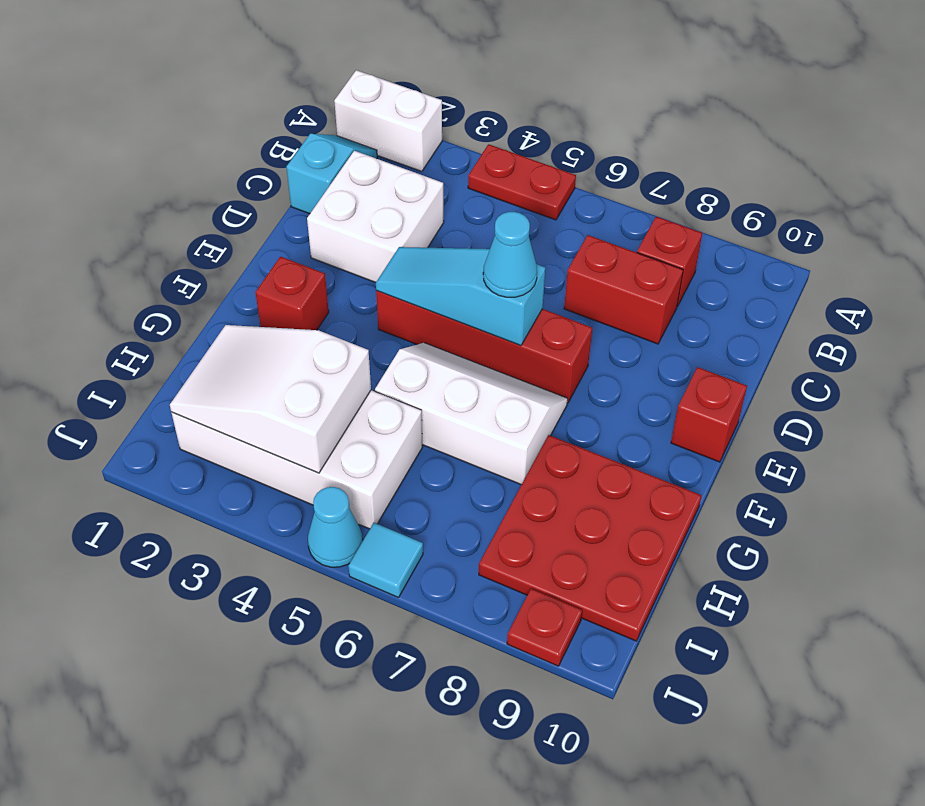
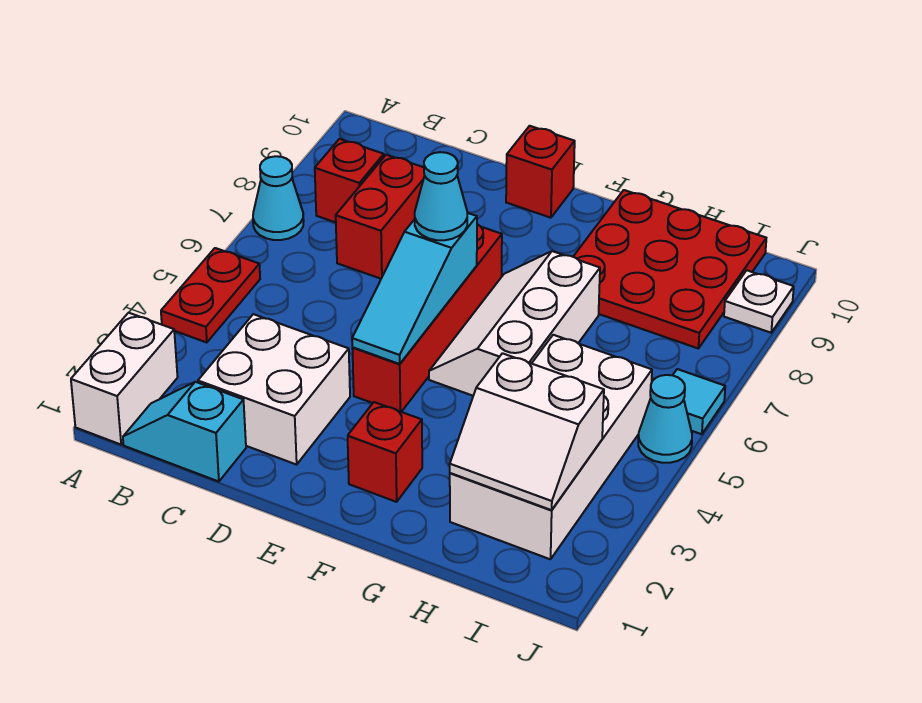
none -> cyan 1x1 cone [253,156,304,240]
white 2x3 slope [170,325,371,473] -> white 2x2 slope [450,353,604,510]
red 1x1 plate [507,589,582,666] -> white 1x1 plate [724,270,794,333]

